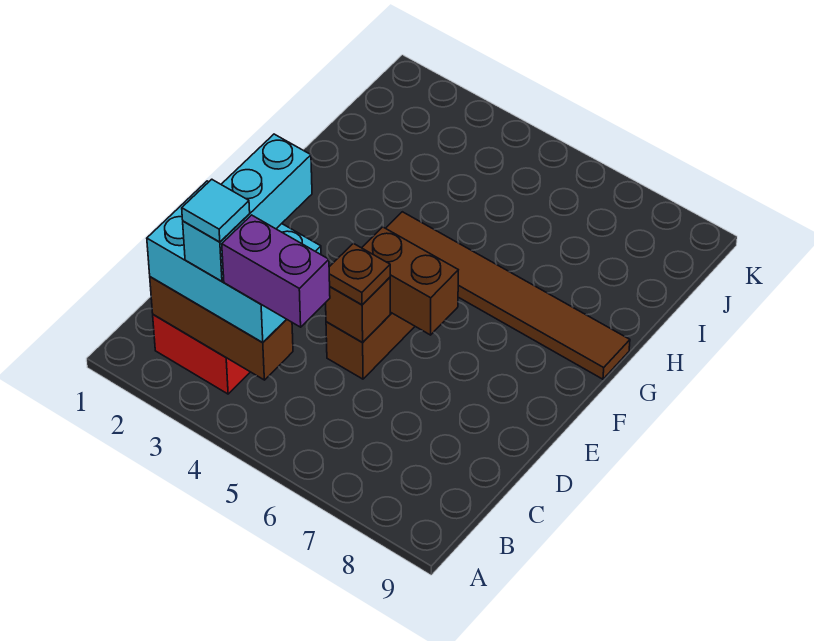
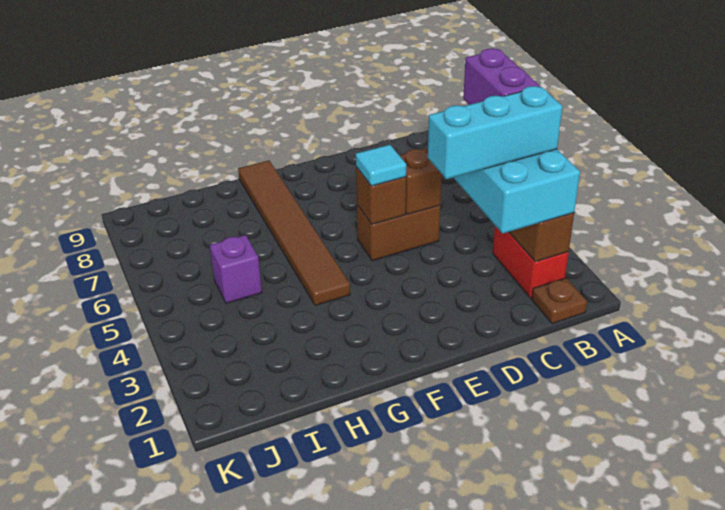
cyan 1x1 tile [182,179,250,242] -> cyan 1x1 tile moved to [356,145,406,186]
brown 1x1 plate [329,243,390,305] -> brown 1x1 plate moved to [532,278,587,324]
brown 1x2 brick [362,227,458,335] -> brown 1x1 brick [356,167,406,224]
none -> purple 1x1 brick [210,235,262,303]

